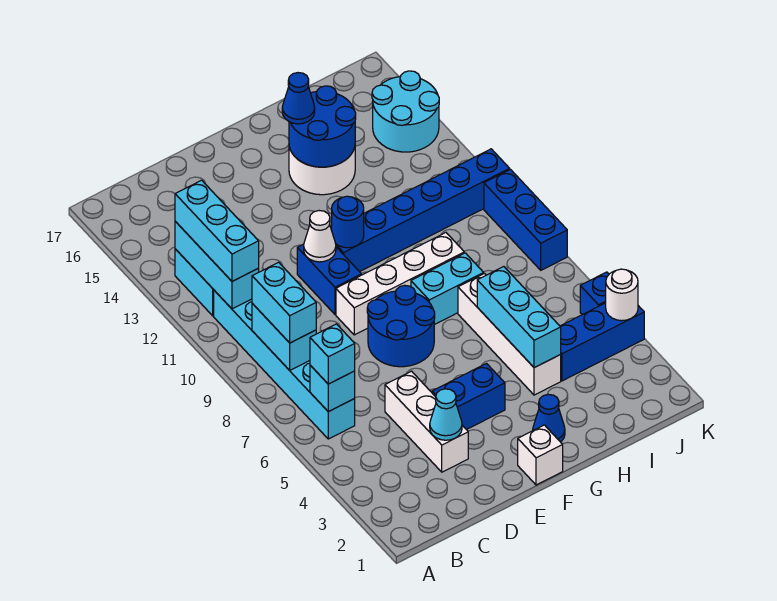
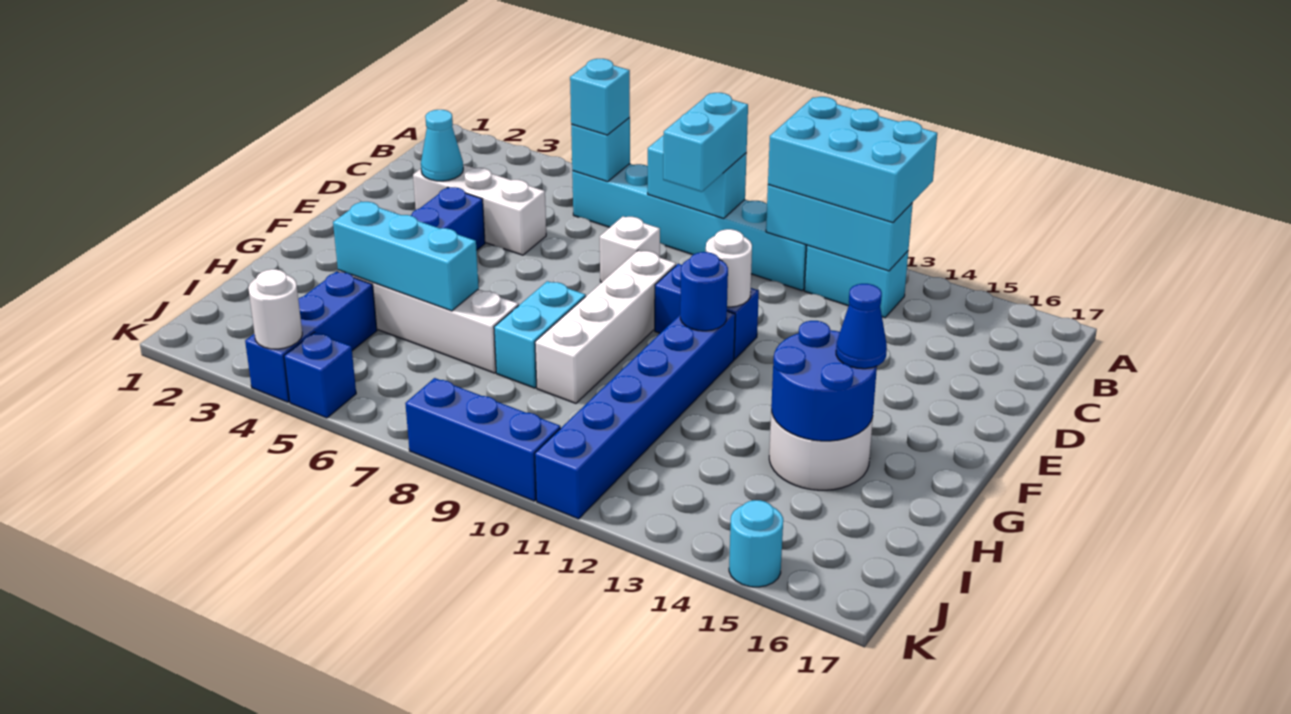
cyan 1x2 brick [252,262,316,343] -> cyan 1x2 brick turned to [663,93,748,192]
cyan 1x3 brick [175,180,259,281] -> cyan 2x3 brick [768,97,937,223]
blue 2x2 round brick [367,285,435,367] -> none
white 1x1 cone [304,211,336,262] -> white 1x1 round brick [706,229,752,307]
white 1x1 brick [518,425,563,485] -> white 1x1 brick moved to [600,216,660,282]
blue 1x1 cone [533,394,565,442] -> none
cyan 2x2 round brick [372,71,439,152] -> cyan 1x1 round brick [729,500,783,587]

